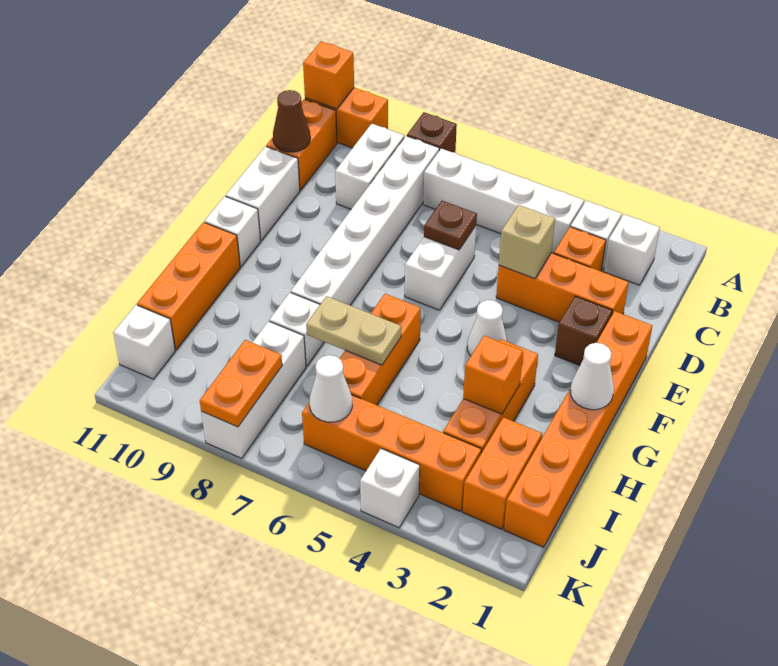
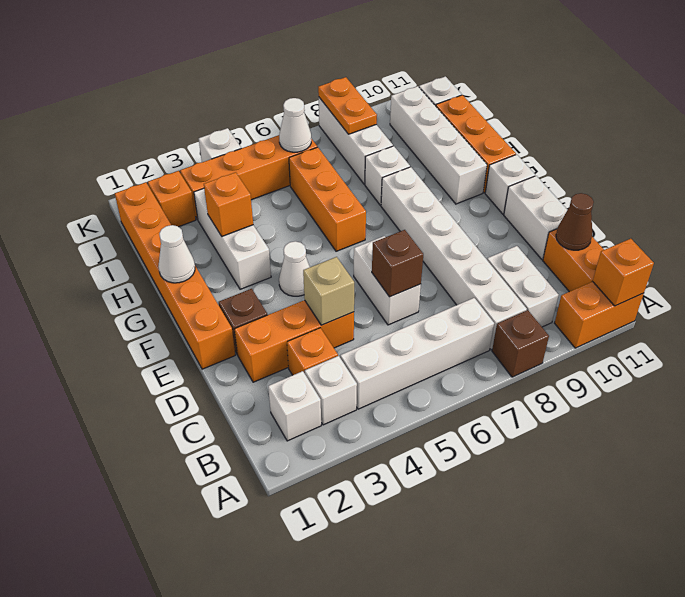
brown 1x1 plate [424,201,477,250] -> brown 1x1 brick [372,230,423,297]
orange 1x3 brick [443,339,538,453] -> white 1x3 brick [194,188,271,289]
none -> white 1x4 brick [390,86,487,204]
tan 1x2 plate [306,296,401,365] -> none
orange 1x2 brick [463,417,542,529] -> orange 1x1 brick [148,171,196,227]

